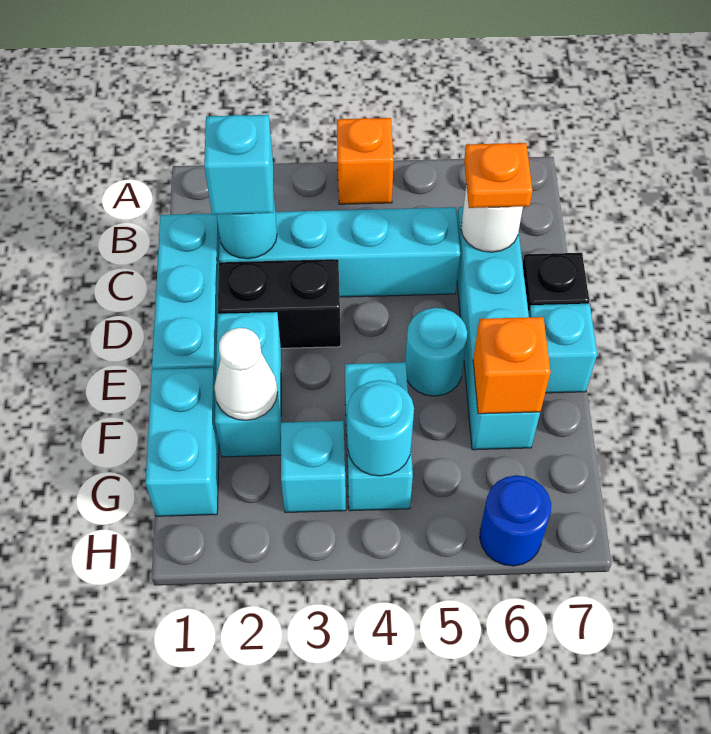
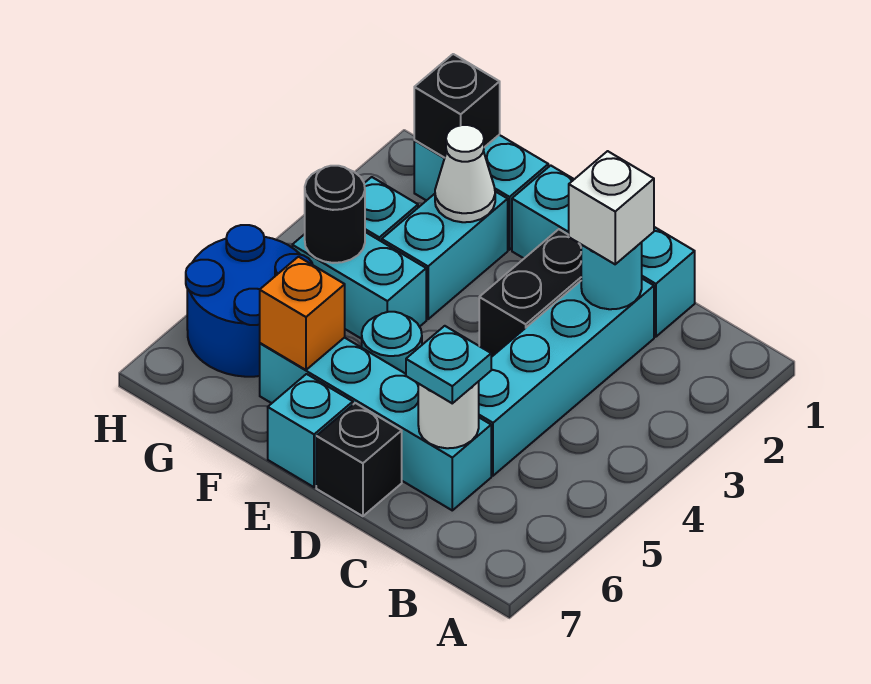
orange 1x1 brick [337,118,394,204] -> none
cyan 1x1 brick [204,115,273,215] -> white 1x1 brick [569,151,654,264]
orange 1x1 plate [464,143,533,208] -> cyan 1x1 plate [406,326,491,403]
cyan 1x2 brick [215,312,281,457] -> cyan 1x2 brick turned to [382,191,508,319]
none -> black 1x1 brick [414,54,500,158]
cyan 1x1 round brick [347,380,414,476] -> black 1x1 round brick [305,166,365,263]
blue 1x1 round brick [480,475,551,566] -> blue 2x2 round brick [186,225,313,377]

